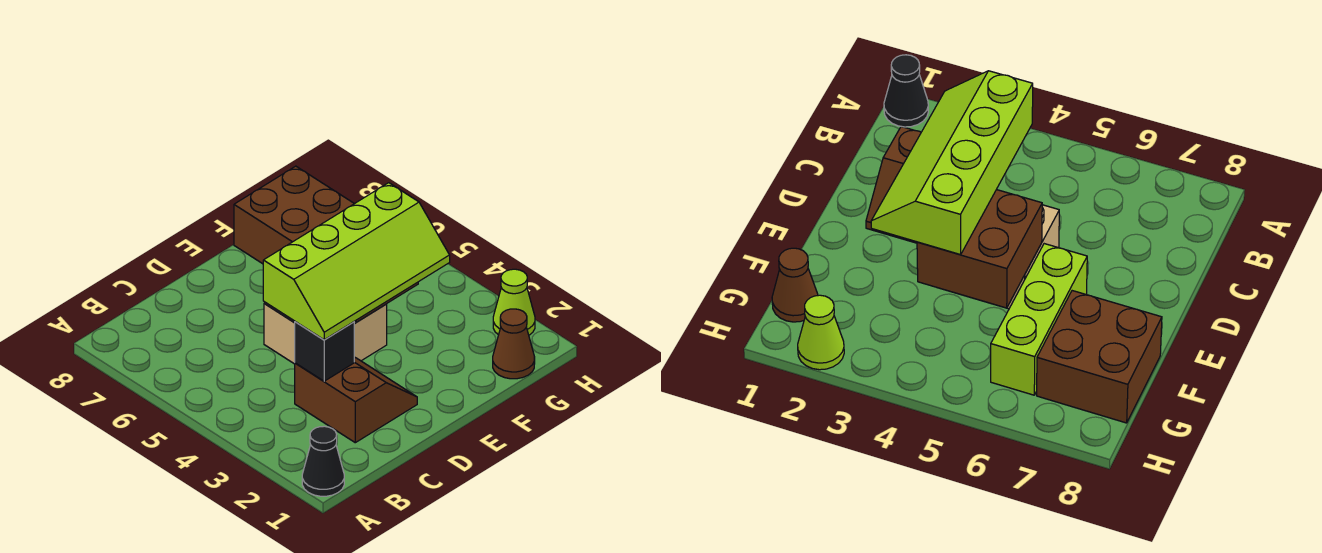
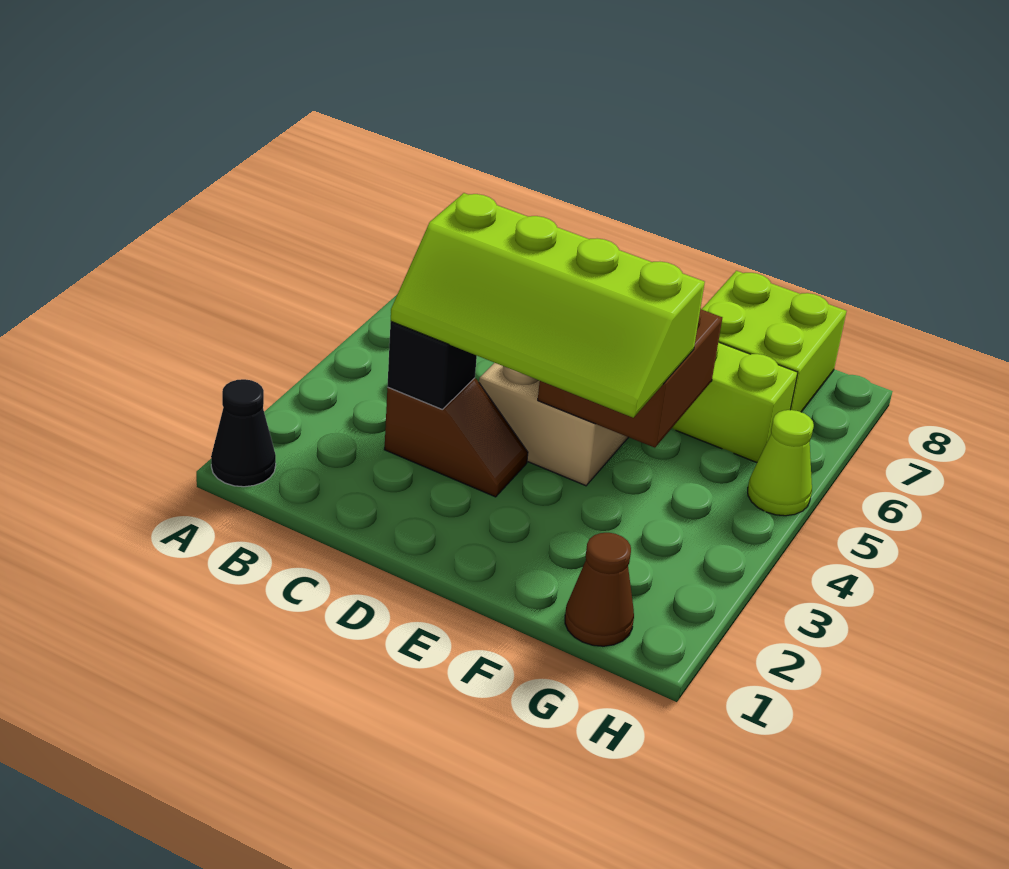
brown 2x2 slope [295,357,417,443] -> brown 1x2 slope [384,378,528,497]
brown 2x2 brick [234,166,354,264] -> lime 2x2 brick [702,271,847,412]
lime 1x1 cone [493,269,535,335] -> lime 1x1 cone moved to [748,410,814,516]

